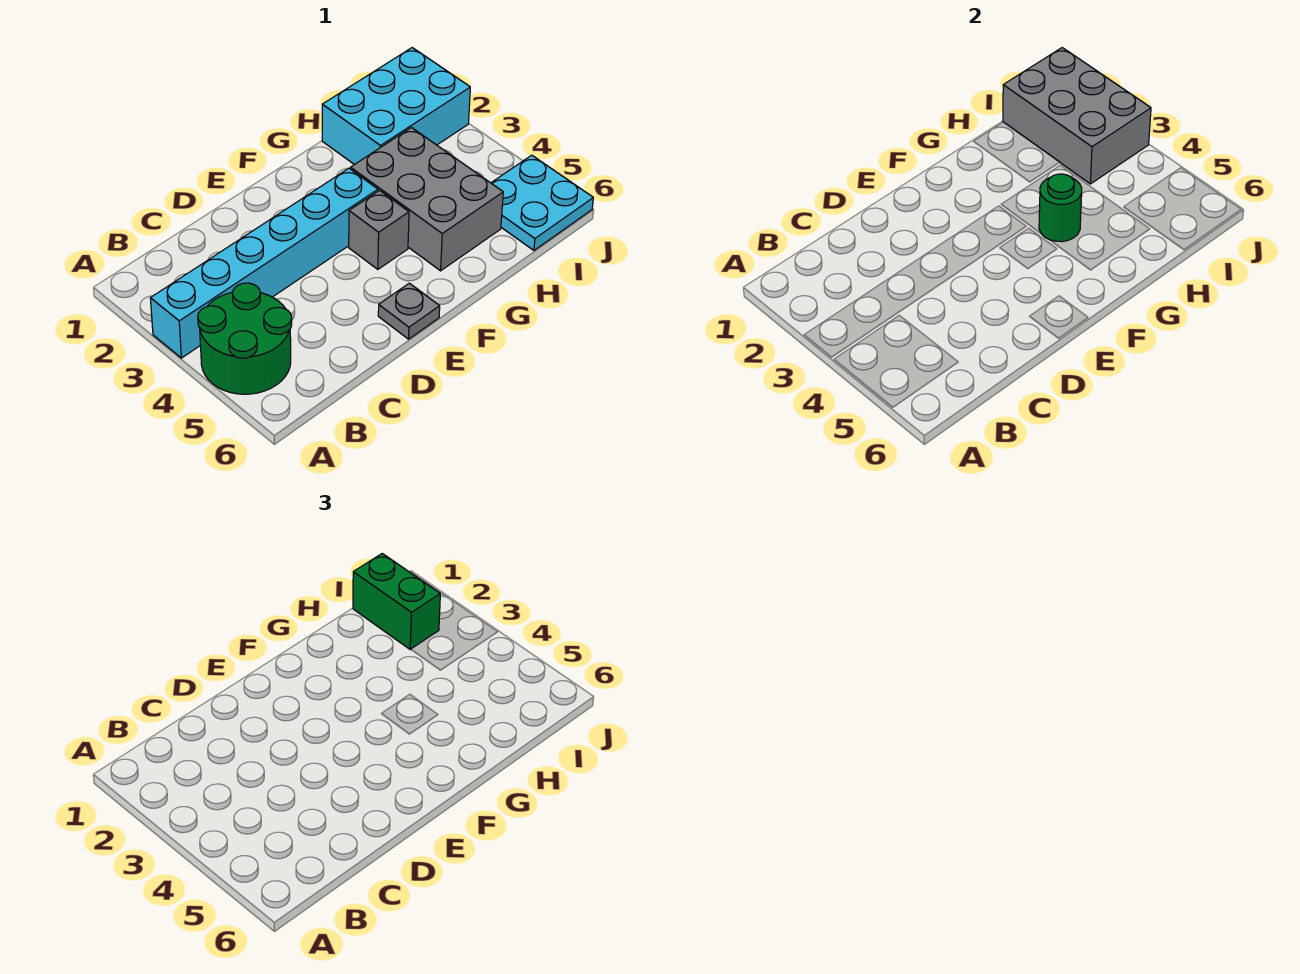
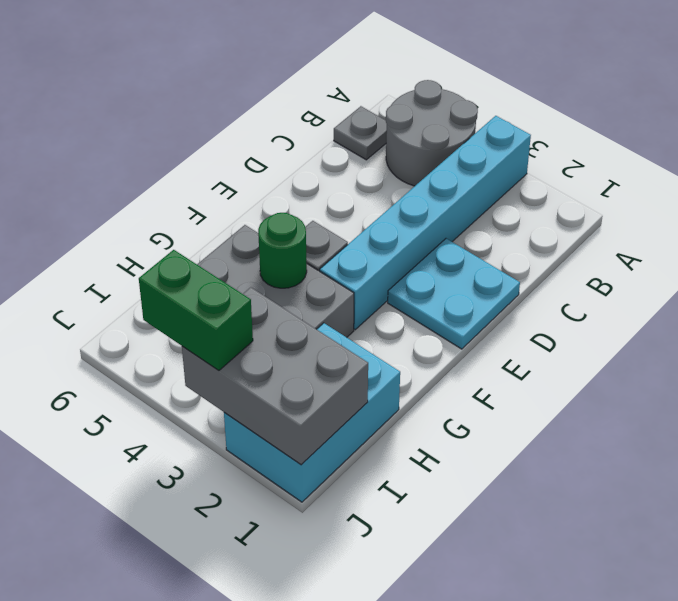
green 2x2 round brick [198,283,292,394] -> grey 2x2 round brick [386,80,478,186]
grey 1x1 plate [378,283,440,339] -> grey 1x1 plate moved to [334,106,387,160]
green 1x2 brick [353,554,440,649] -> green 1x2 brick moved to [139,250,253,370]
cyan 2x2 plate [491,155,593,250] -> cyan 2x2 plate moved to [388,239,520,349]

